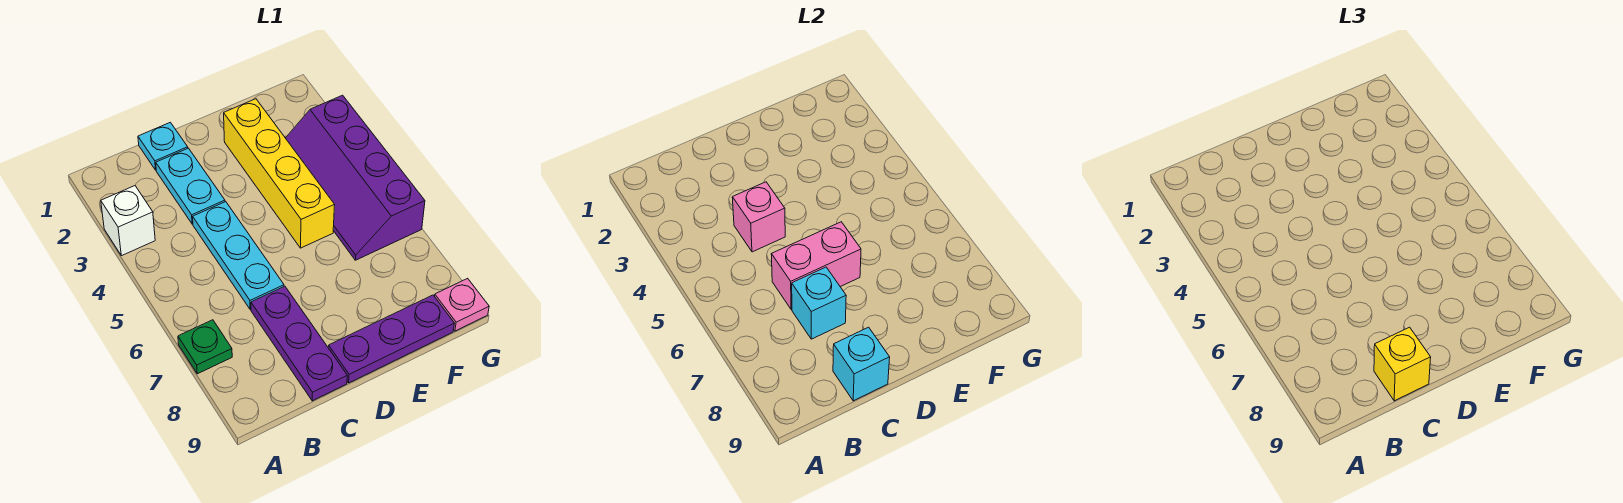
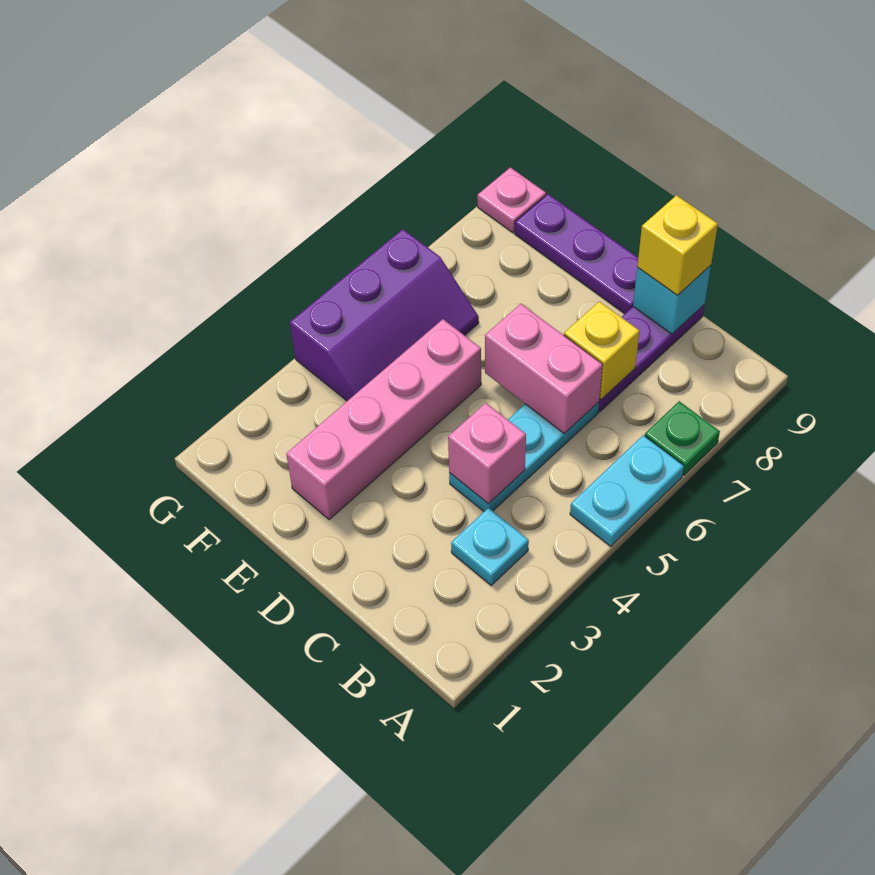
white 1x1 brick [101,186,155,256] -> none
cyan 1x1 plate [138,122,188,170] -> cyan 1x1 plate moved to [451,508,529,585]
cyan 1x2 plate [156,148,225,224] -> cyan 1x2 plate moved to [570,435,684,546]
cyan 1x1 brick [792,267,846,339] -> yellow 1x1 brick [564,301,640,400]
yellow 1x4 brick [224,99,335,248] -> pink 1x4 brick [286,319,481,520]
purple 2x4 slope [286,95,425,260] -> purple 2x3 slope [290,229,479,401]

